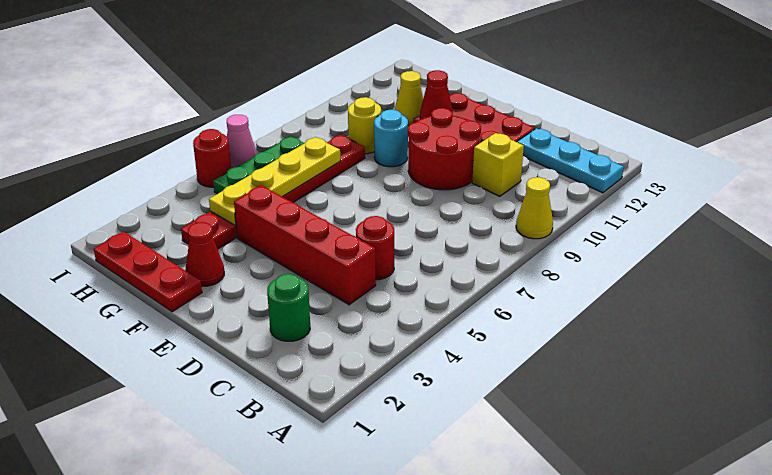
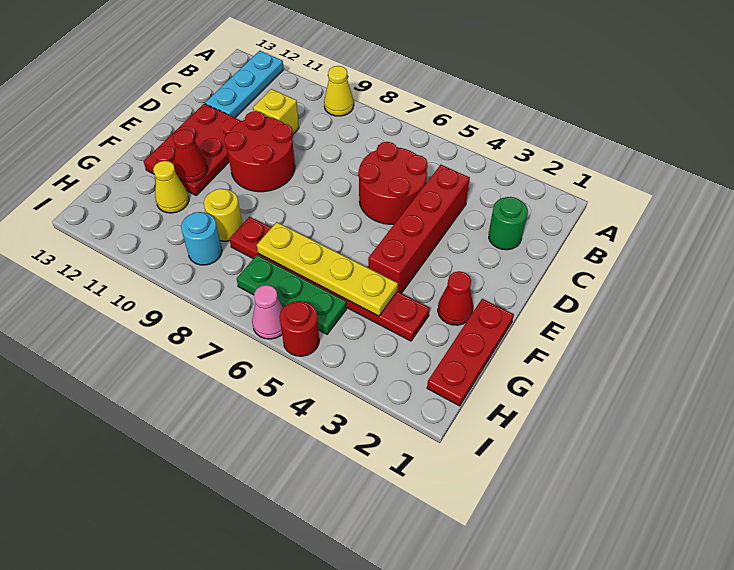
red 1x1 round brick [356,216,394,280] -> red 2x2 round brick [358,142,427,224]
cyan 1x1 round brick [374,110,408,167] -> cyan 1x1 round brick moved to [181,212,222,265]

